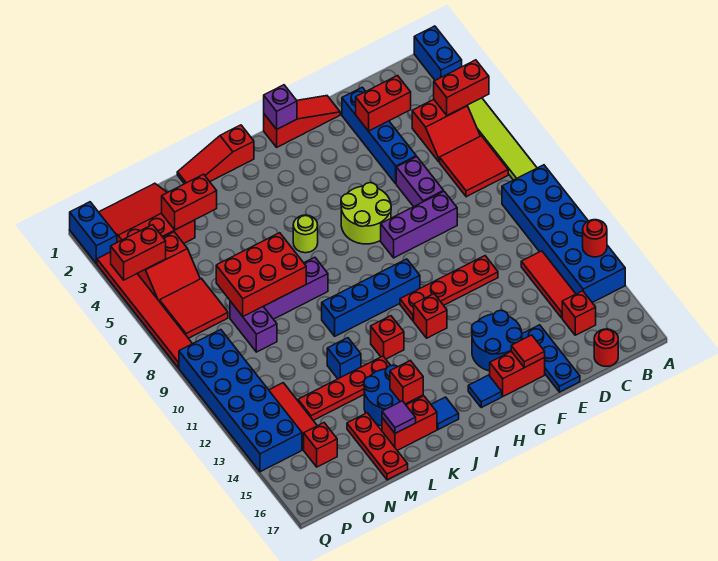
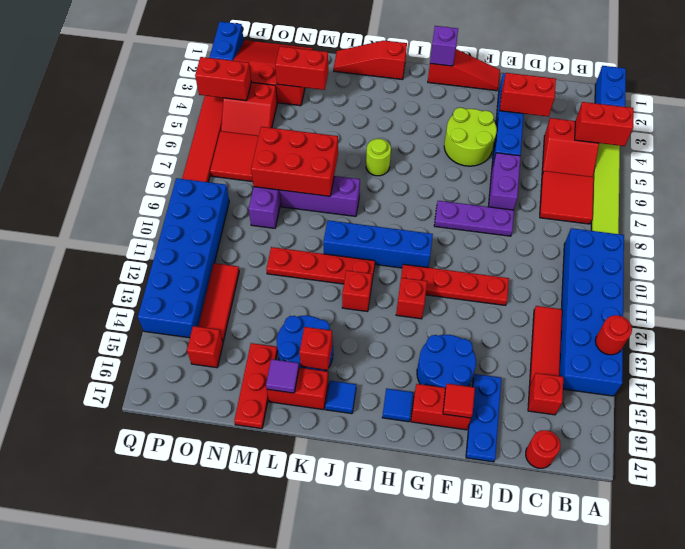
purple 1x3 brick [381,192,457,258] -> purple 1x3 plate [434,201,514,236]
lime 2x2 round brick [341,183,391,244] -> lime 2x2 round brick moved to [444,108,497,166]
red 1x4 plate [298,356,391,420] -> red 1x4 plate moved to [266,247,375,286]
blue 1x1 brick [327,338,361,379] -> none

